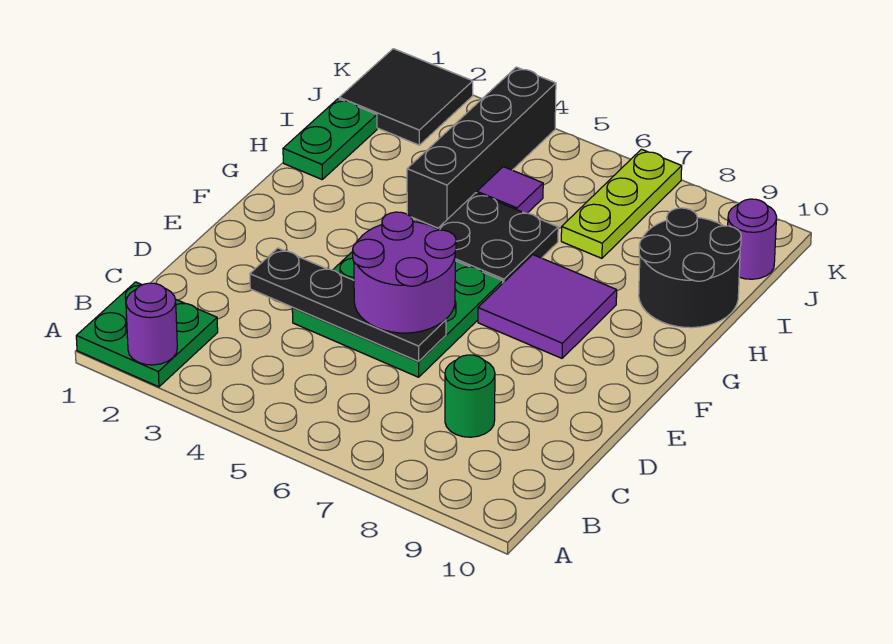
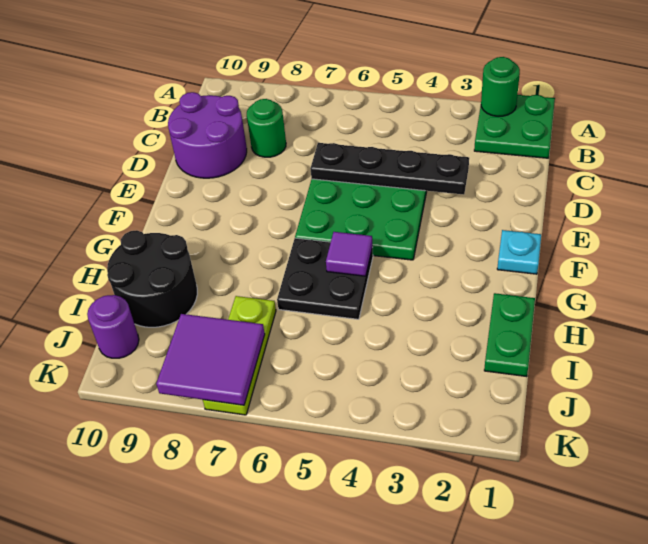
purple 1x1 round brick [126,283,177,365] -> green 1x1 round brick [481,57,520,116]
purple 2x2 round brick [353,212,456,333] -> purple 2x2 round brick moved to [168,92,247,178]
none -> cyan 1x1 plate [497,230,541,274]
purple 2x2 tile [478,255,617,358] -> purple 2x2 tile moved to [156,314,265,405]
black 1x4 brick [407,67,556,228] -> none
purple 1x1 tile [477,167,543,213] -> purple 1x1 tile moved to [326,232,373,276]
black 2x2 tile [339,49,473,145] -> none

